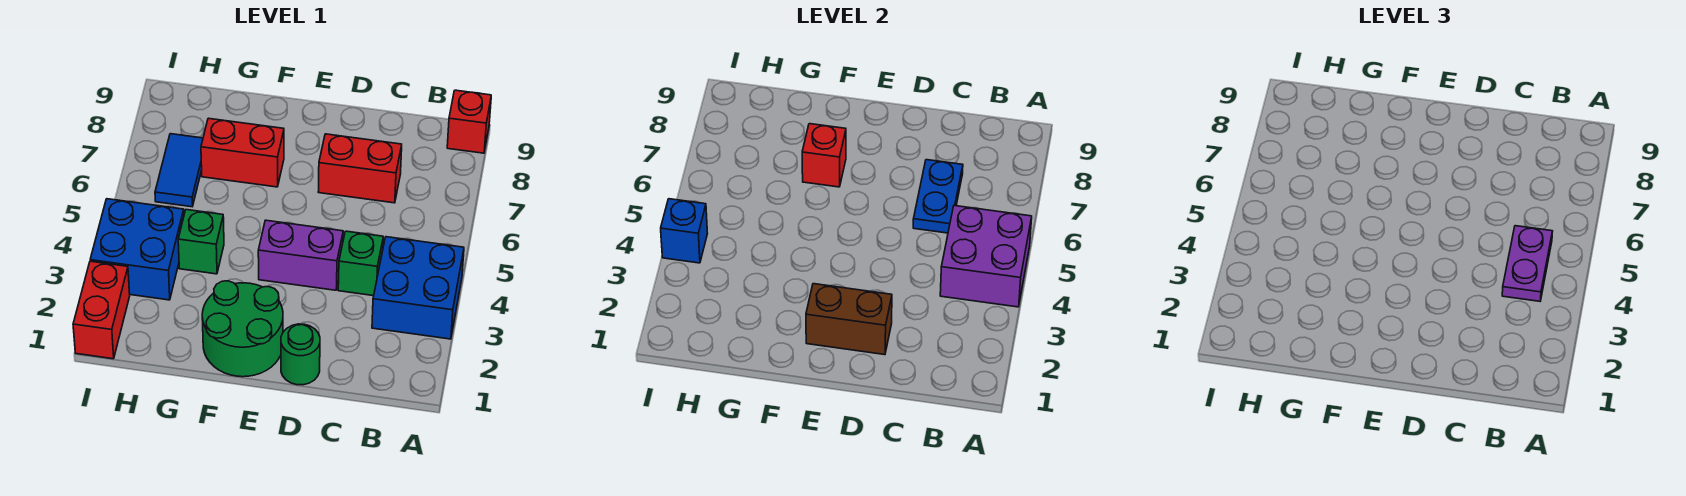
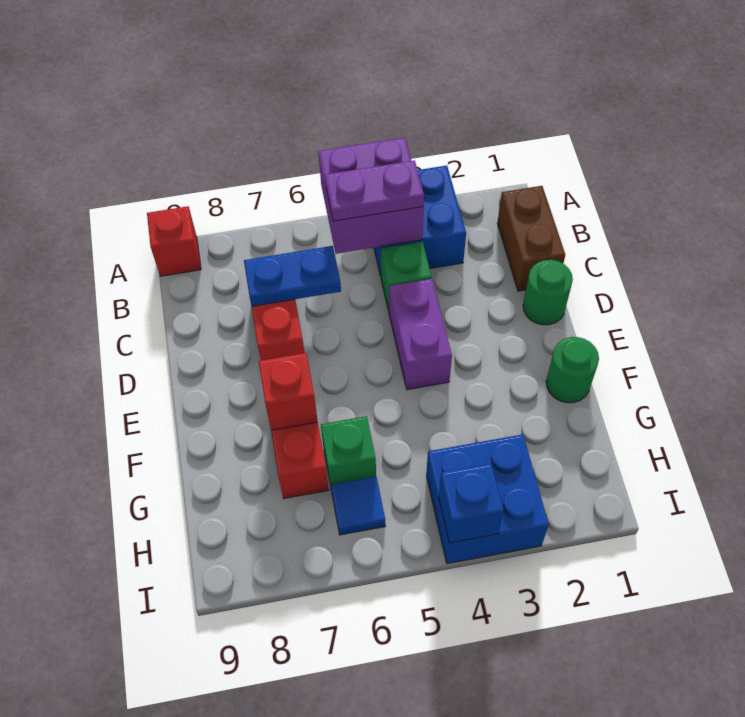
brown 1x2 brick [806,284,892,355] -> brown 1x2 brick moved to [497,186,565,291]
green 2x2 round brick [202,281,283,377] -> green 1x1 round brick [546,337,599,403]
green 1x1 brick [178,210,224,274] -> green 1x1 brick moved to [321,416,376,486]
blue 1x2 tile [155,134,203,207] -> blue 1x1 tile [331,477,386,535]
red 1x2 brick [73,261,130,359] -> none

